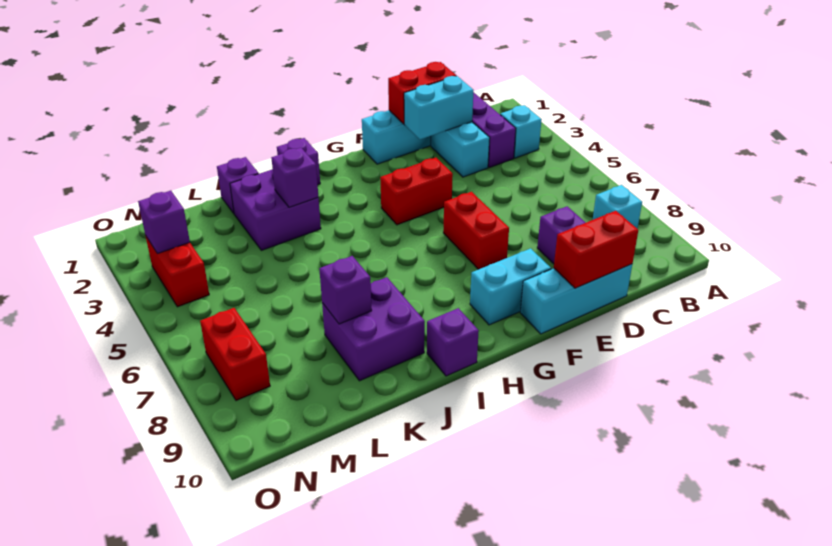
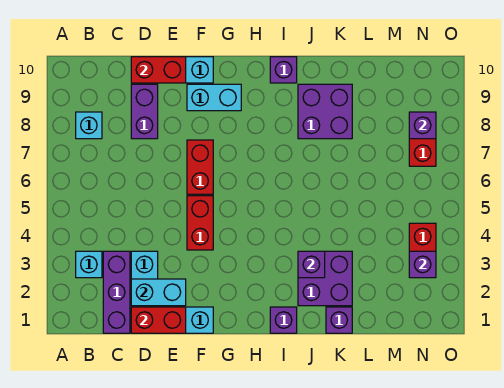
red 1x2 brick [380,158,453,225] -> red 1x2 brick turned to [187,196,213,250]
purple 1x1 brick [319,256,372,324] -> purple 1x1 brick moved to [409,112,436,139]

